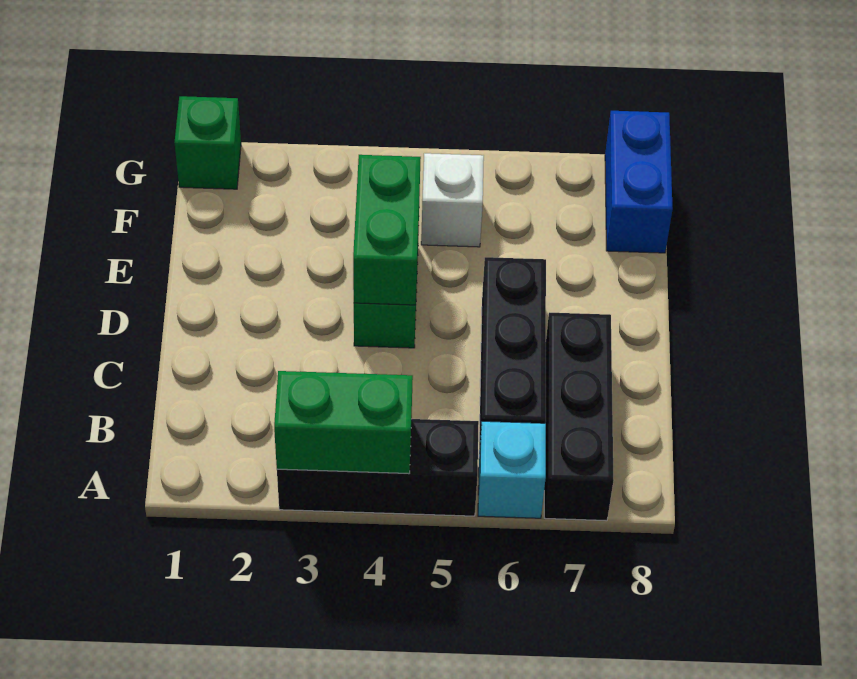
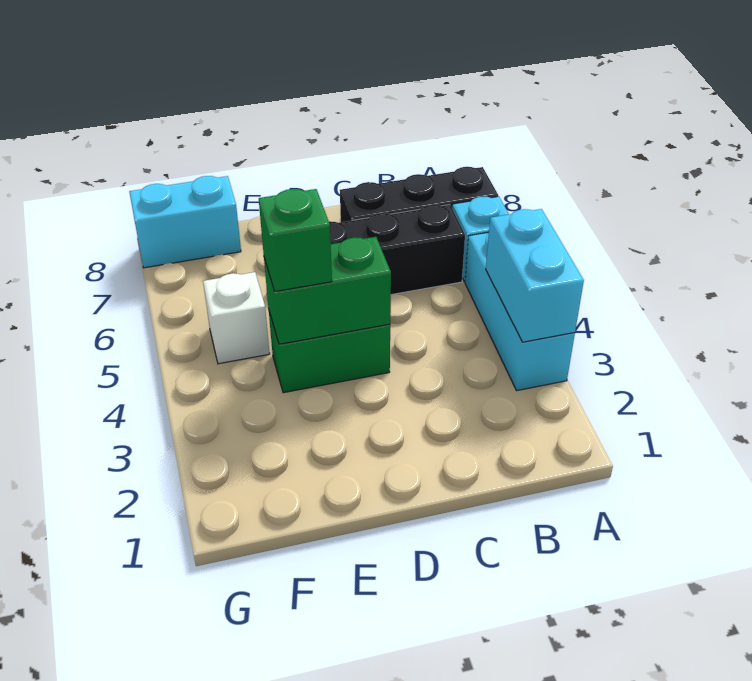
black 1x3 brick [277,419,479,516] -> cyan 1x3 brick [465,232,575,391]
green 1x2 brick [274,371,413,474] -> cyan 1x2 brick [486,209,584,342]
blue 1x2 brick [605,111,673,253] -> cyan 1x2 brick [129,176,241,268]
green 1x1 brick [174,96,241,189] -> green 1x1 brick moved to [259,189,332,291]

